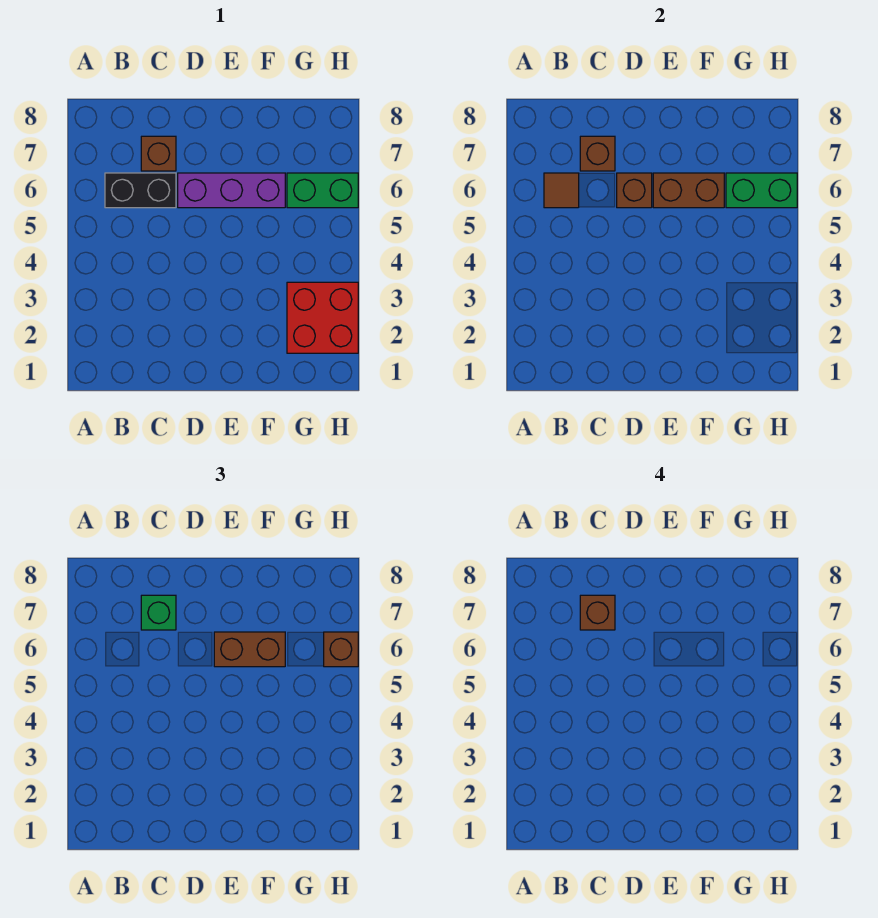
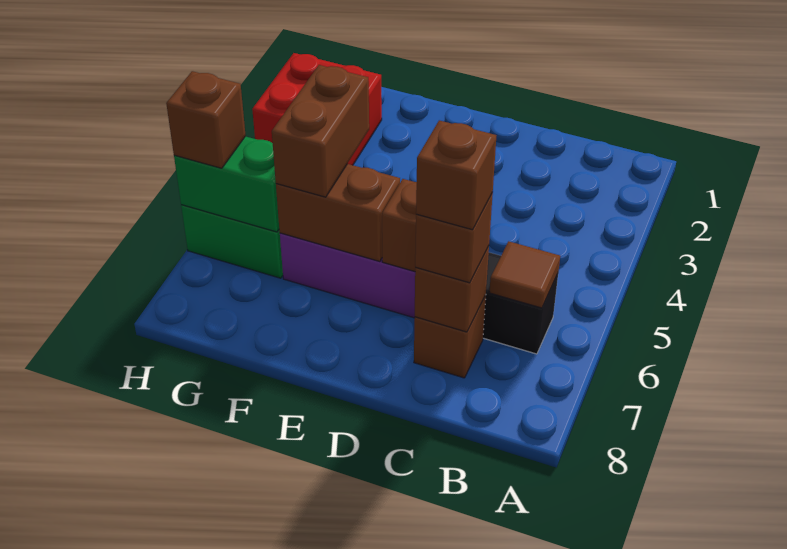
green 1x1 brick [141,595,176,630] -> brown 1x1 brick [415,192,493,283]
brown 1x2 brick [214,632,285,667] -> brown 1x2 brick turned to [272,65,369,197]

